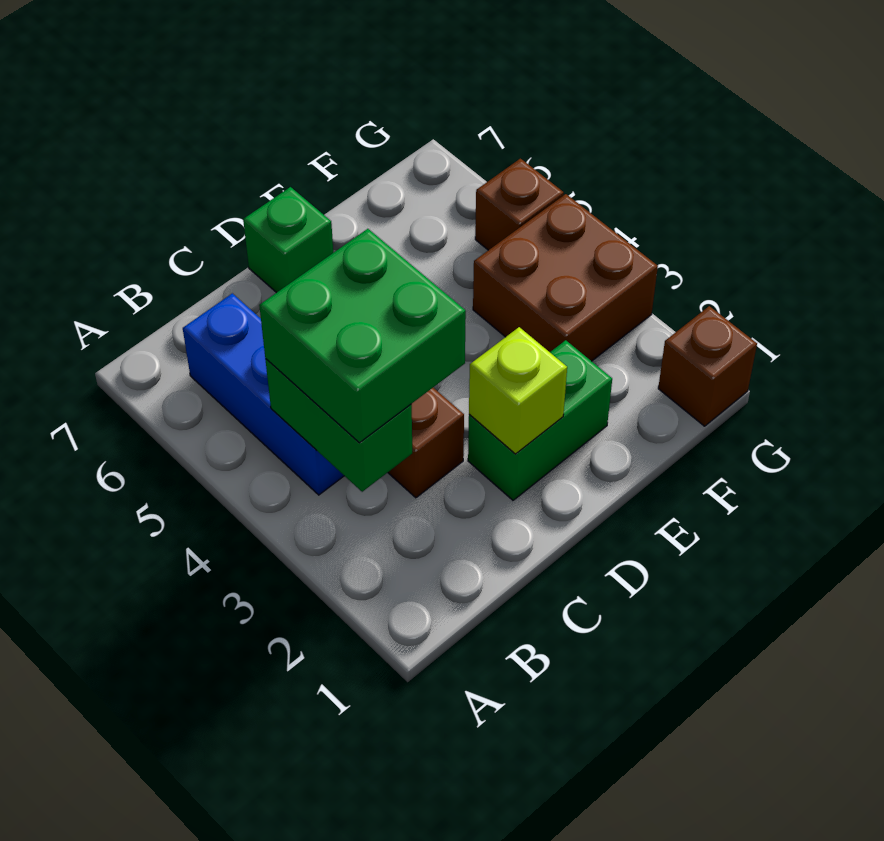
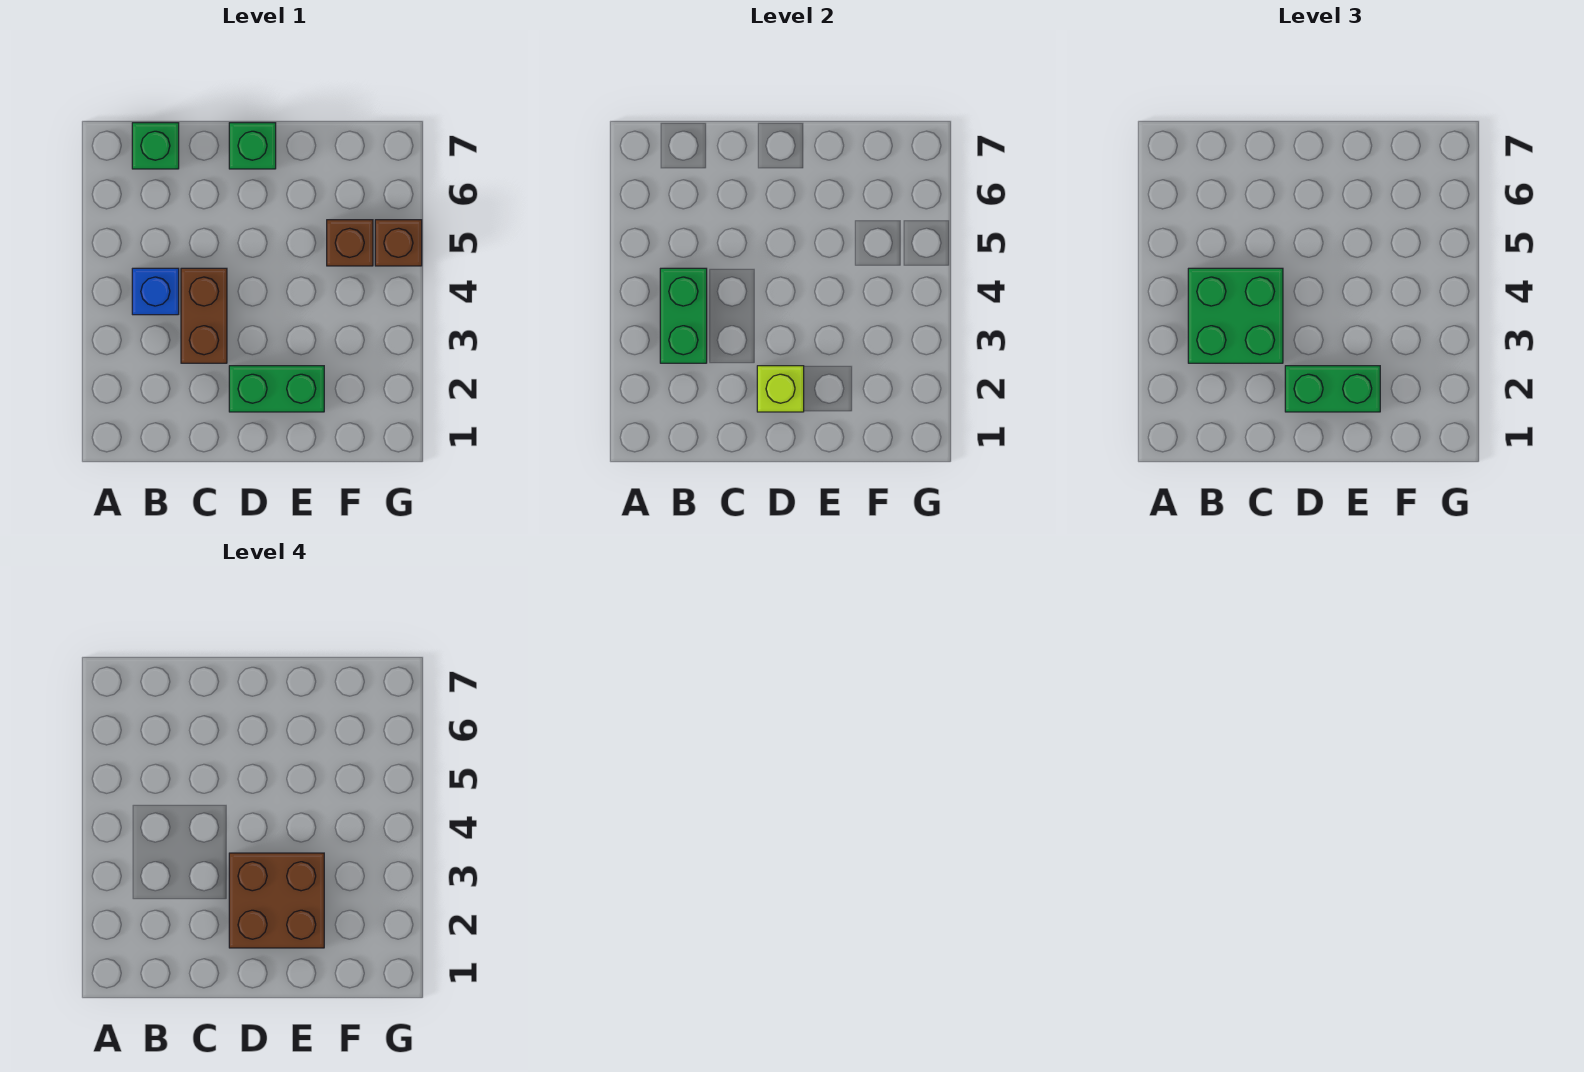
blue 1x3 brick [183,293,344,495] -> blue 1x1 brick [132,268,179,315]
none -> green 1x1 brick [132,123,179,169]
none -> green 1x2 brick [1285,366,1380,412]
brown 2x2 brick [473,194,658,361] -> brown 2x2 brick moved to [229,853,324,948]
brown 1x1 brick [658,306,757,426] -> brown 1x1 brick moved to [327,220,373,266]

